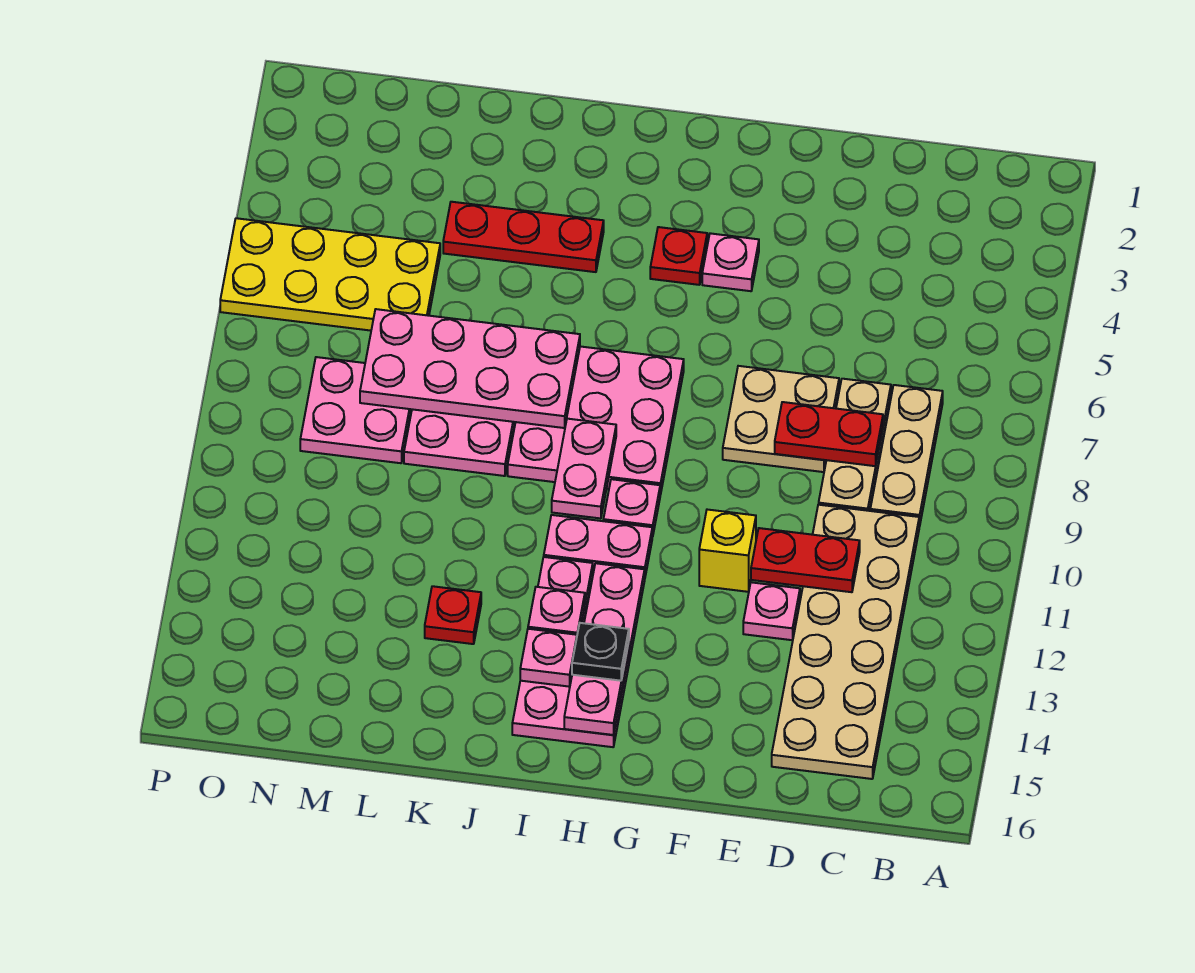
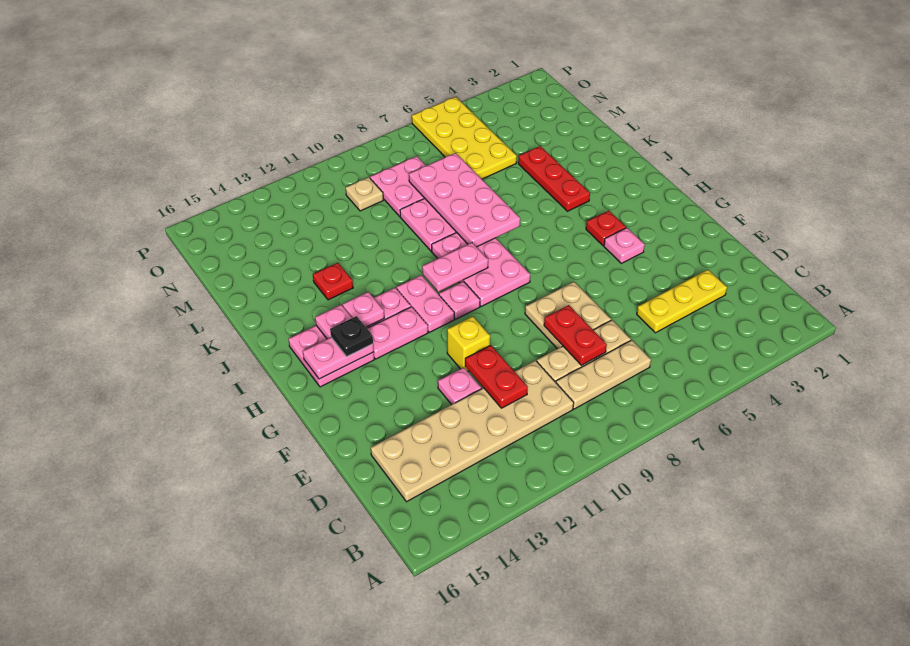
none -> yellow 1x3 plate [637,270,727,333]
pink 3x3 plate [508,346,684,495] -> pink 2x3 plate [432,233,530,307]
none -> tan 1x1 plate [346,177,383,211]

